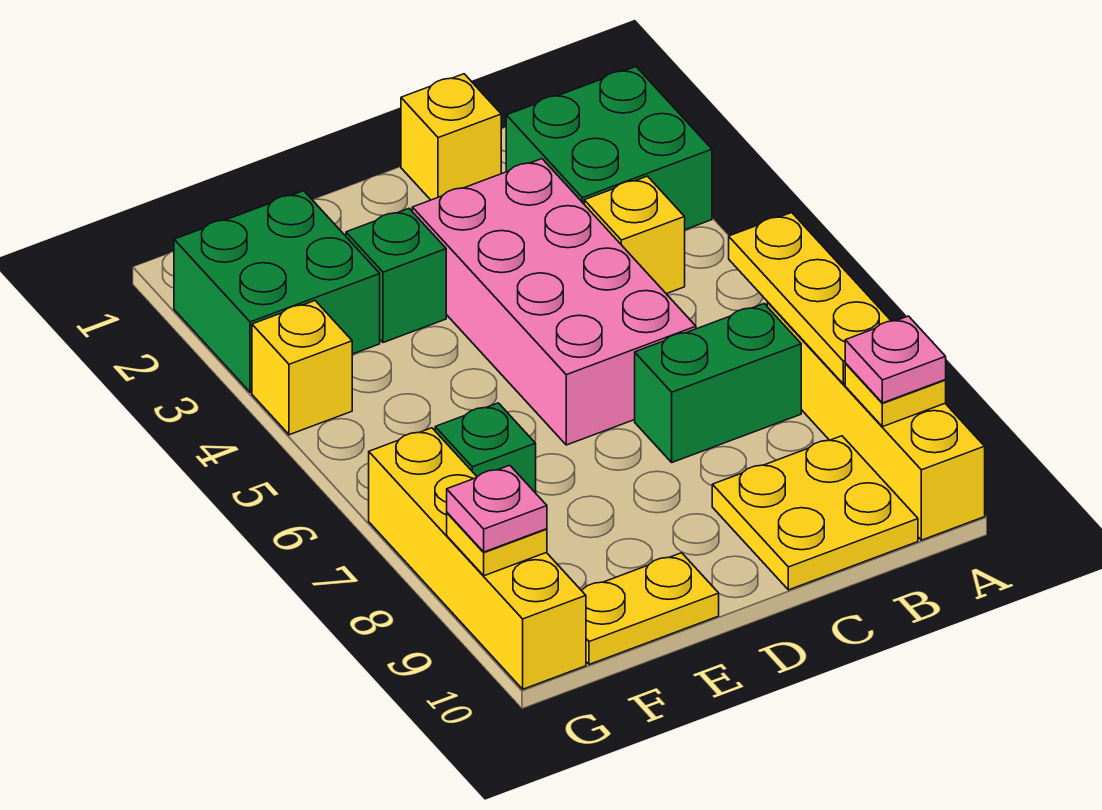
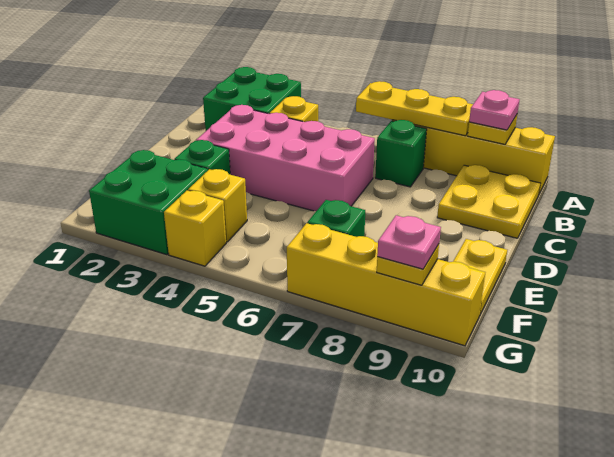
green 1x2 brick [635,304,801,462] -> green 1x1 brick [375,120,427,187]
yellow 1x1 brick [401,74,501,200] -> yellow 1x1 brick moved to [188,169,247,242]

